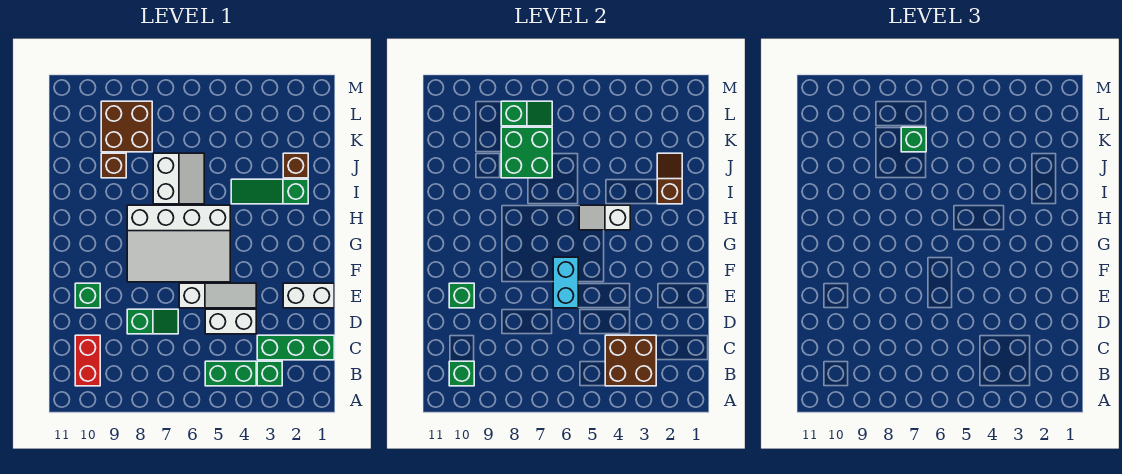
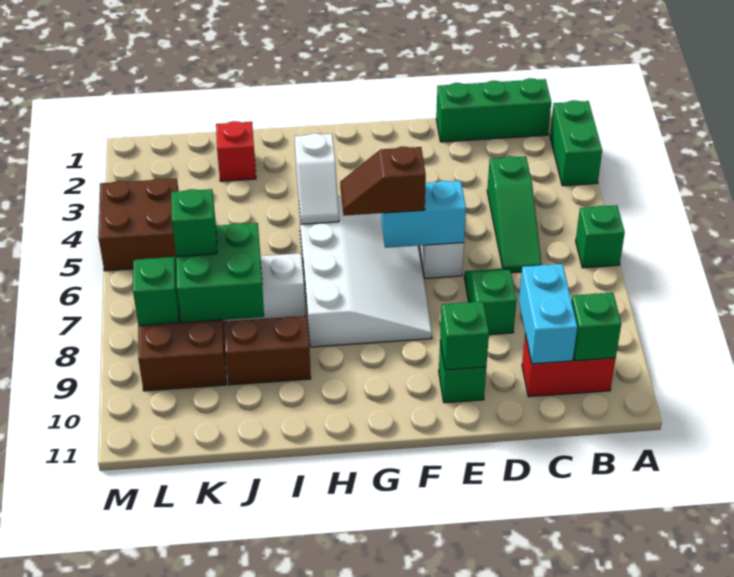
green 1x1 brick [257,361,282,386] -> green 1x1 brick moved to [576,205,625,268]
brown 2x2 brick [605,335,656,386] -> brown 2x2 brick moved to [98,178,178,271]
green 1x2 brick [205,361,256,386] -> green 1x2 brick moved to [550,100,602,186]
green 1x3 brick [257,335,334,360] -> green 1x3 brick turned to [436,78,551,142]
none -> cyan 1x2 brick [519,264,577,364]
white 1x2 brick [205,309,256,334] -> none
white 1x2 brick [283,283,334,308] -> none
green 1x3 slope [231,179,308,204] -> green 1x3 slope moved to [487,156,542,273]
brown 1x2 slope [657,153,682,204] -> brown 1x2 slope moved to [340,146,426,216]
brown 1x1 brick [283,153,308,178] -> red 1x1 brick [216,121,256,181]
brown 1x1 brick [101,153,126,178] -> brown 1x2 brick [224,316,311,385]

